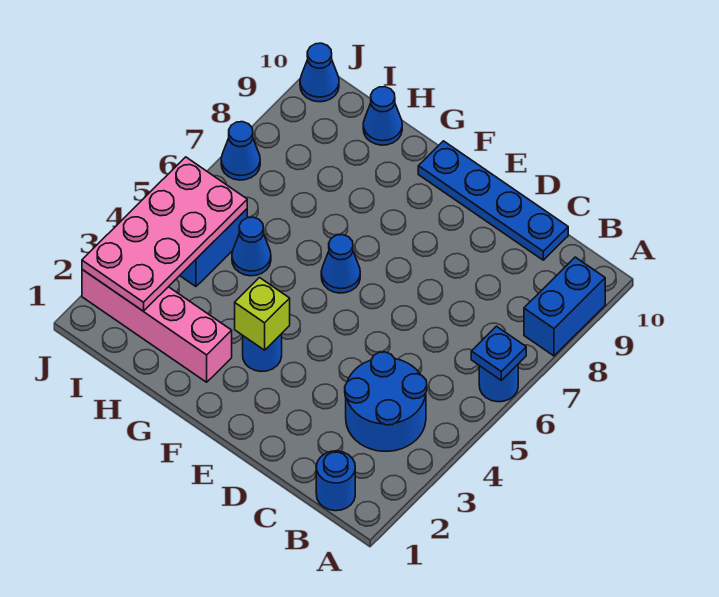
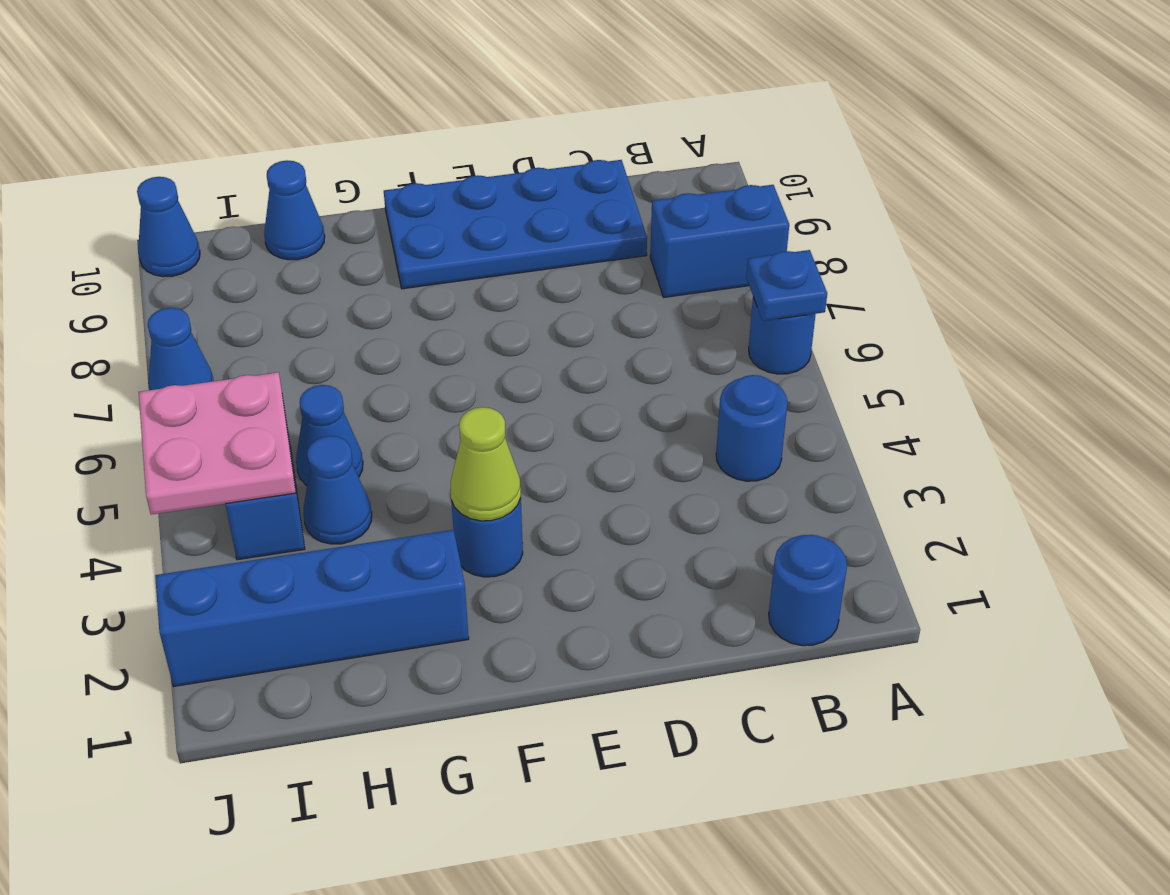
blue 1x2 brick [524,257,605,356] -> blue 1x2 brick turned to [650,185,789,297]
blue 2x2 round brick [345,352,427,451] -> blue 1x1 round brick [716,375,787,481]
blue 1x4 plate [418,141,568,260] -> blue 2x4 plate [384,160,647,289]
lime 1x1 brick [235,278,290,350] -> lime 1x1 cone [451,407,521,521]
blue 1x1 cone [321,235,360,293] -> blue 1x1 cone moved to [303,436,372,544]
pink 1x4 brick [82,270,232,382] -> blue 1x4 brick [155,530,469,686]
pink 2x4 plate [82,157,247,311] -> pink 2x2 plate [139,372,296,515]

